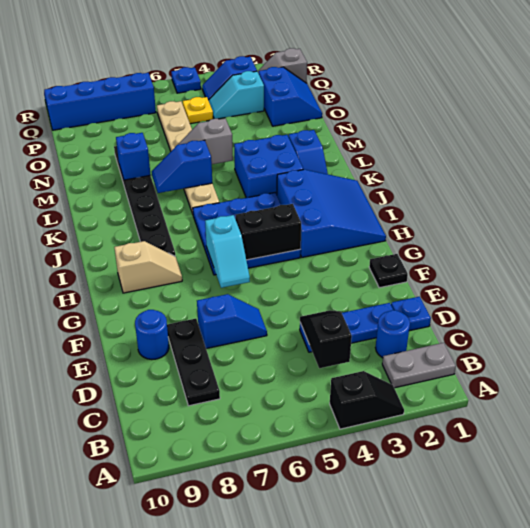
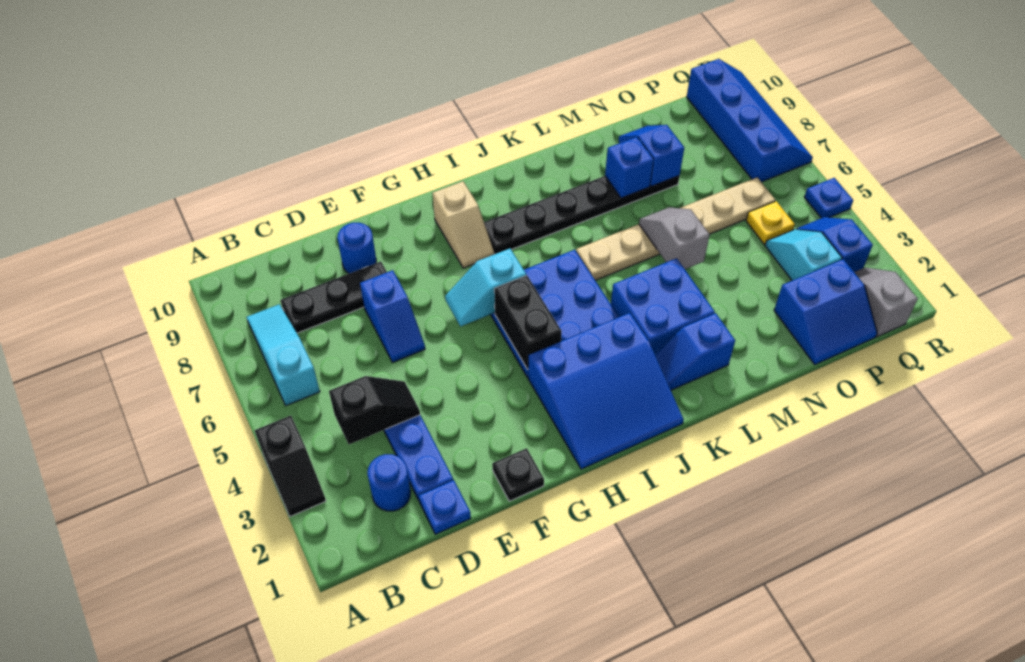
grey 1x2 plate [382,343,456,388] -> none
none -> cyan 1x3 slope [246,304,320,406]
blue 1x2 slope [152,140,212,193] -> blue 1x2 slope moved to [618,125,684,186]

